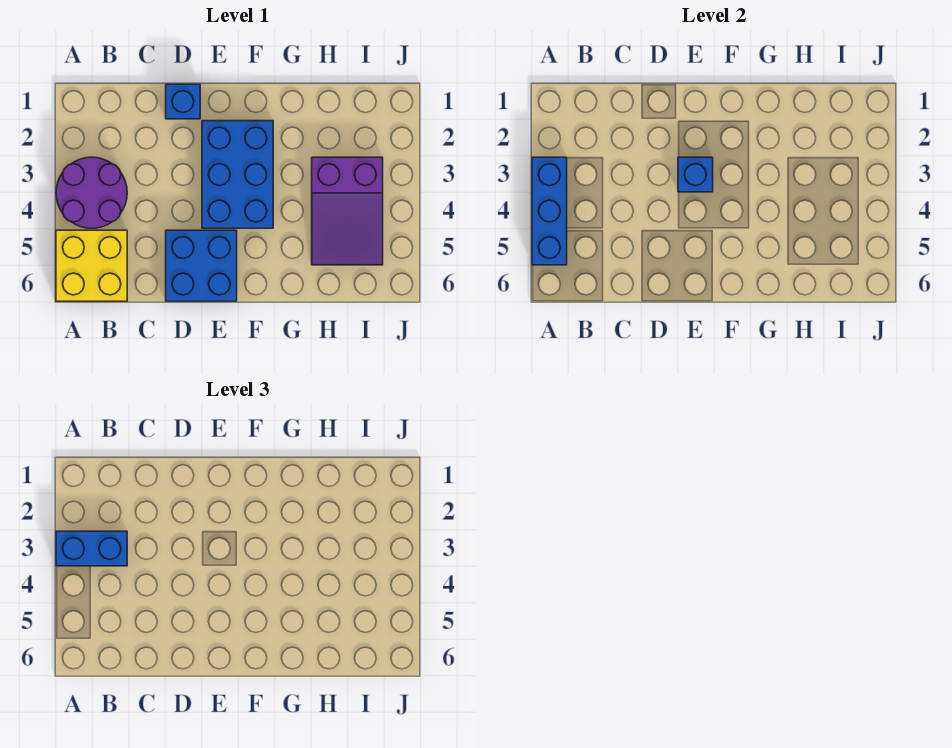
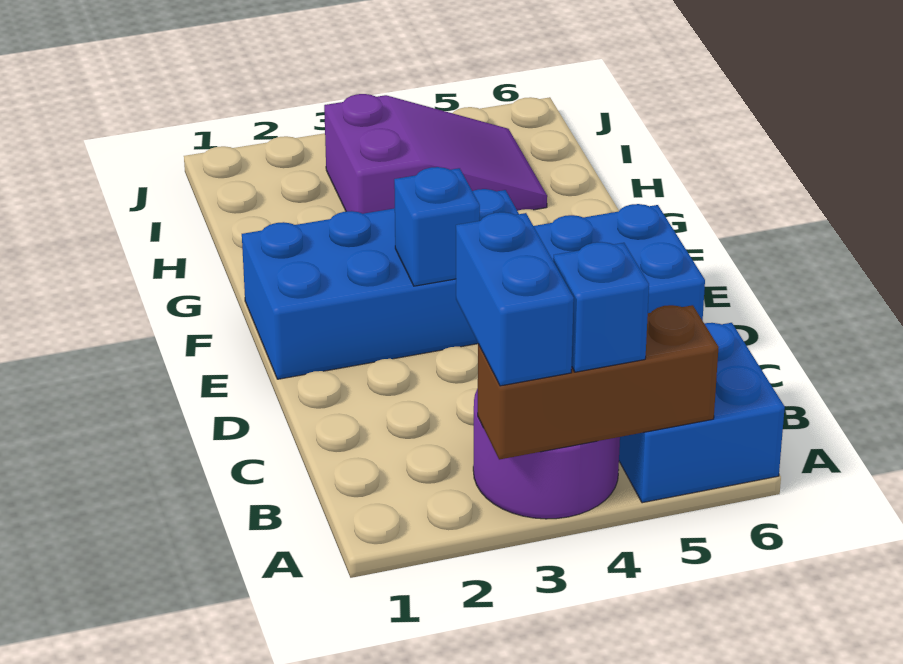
blue 1x3 brick [532,157,567,265] -> brown 1x3 brick [478,305,719,460]
yellow 2x2 brick [56,230,127,301] -> blue 2x2 brick [619,323,785,503]
blue 1x1 brick [166,84,200,119] -> blue 1x1 brick moved to [553,242,649,372]
blue 2x3 brick [202,121,273,228] -> blue 2x4 brick [242,189,519,379]

